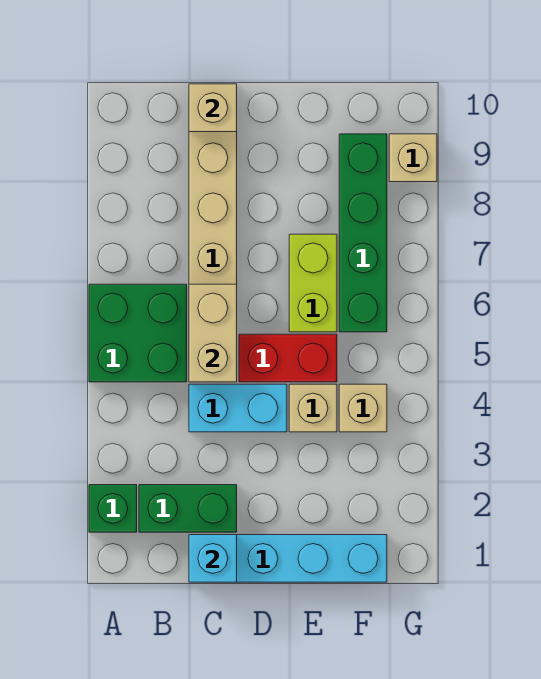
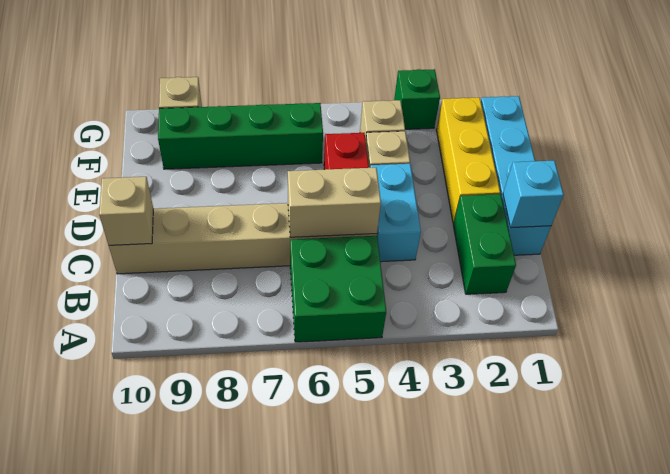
green 1x1 brick [89,485,137,532] -> green 1x1 brick moved to [394,69,440,129]
none -> yellow 1x3 brick [436,98,500,223]
lime 1x2 brick [289,234,337,332] -> none

